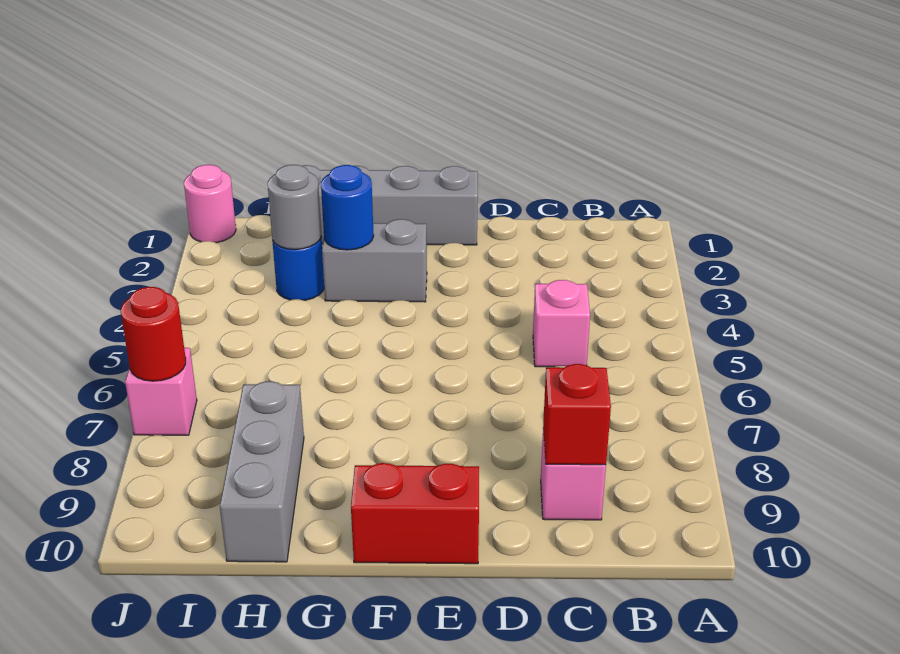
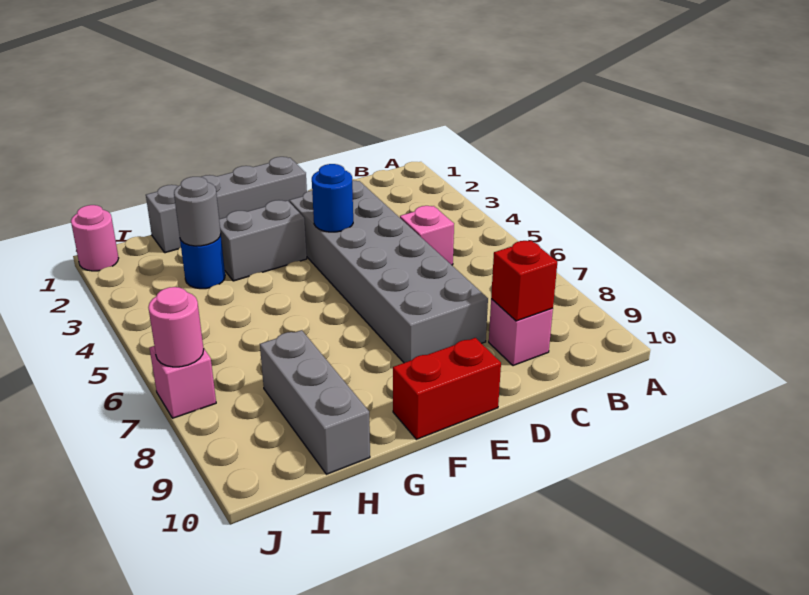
none -> grey 2x6 brick [290,180,488,363]
blue 1x1 round brick [321,165,374,250] -> blue 1x1 round brick moved to [312,164,353,232]
red 1x1 round brick [121,287,186,381] -> pink 1x1 round brick [148,287,204,367]

